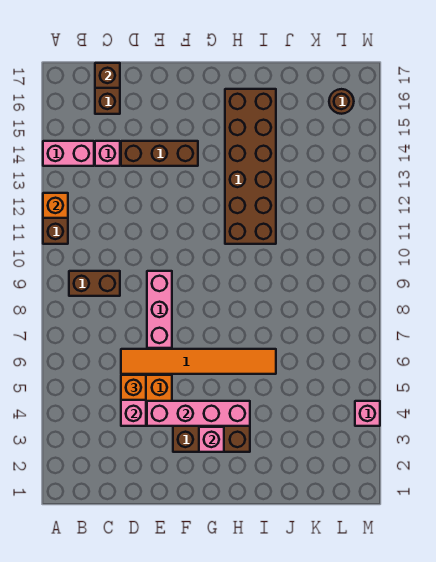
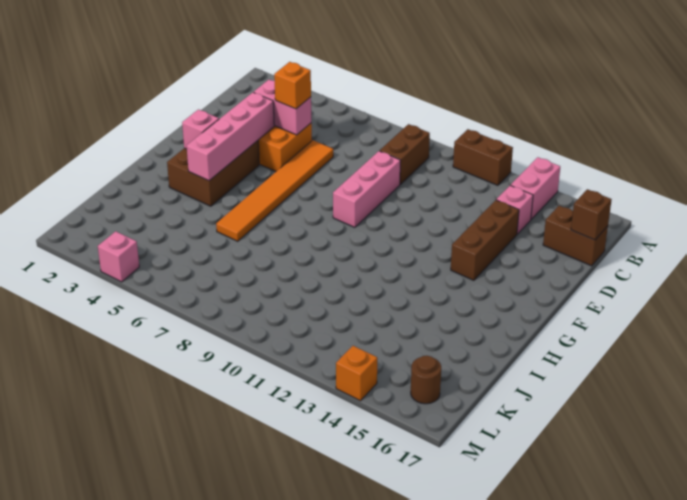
orange 1x1 brick [43,193,68,218] -> orange 1x1 brick moved to [336,346,377,401]
pink 1x3 brick [147,271,172,348] -> pink 1x3 brick turned to [333,151,401,227]
brown 2x6 brick [225,89,276,244] -> none

